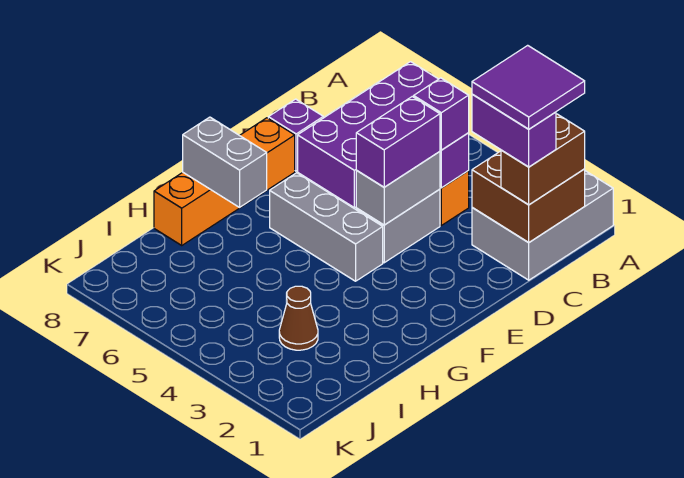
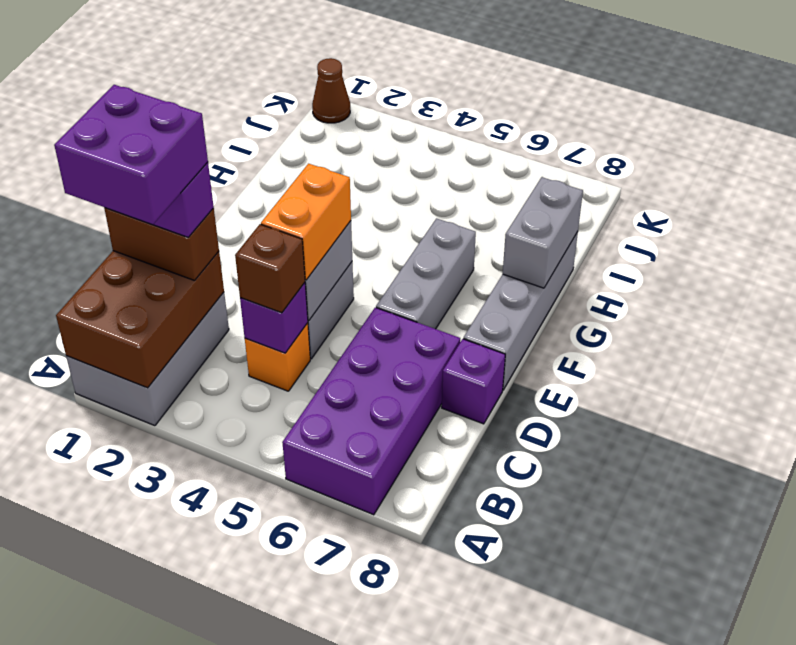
brown 2x2 brick [472,151,585,242] -> brown 2x3 brick [56,251,224,388]
brown 1x2 brick [501,114,585,205] -> brown 1x2 brick turned to [104,208,219,281]
purple 2x2 tile [472,45,585,129] -> purple 2x2 brick [54,85,208,225]
purple 1x1 brick [414,78,469,150] -> brown 1x1 brick [235,224,305,313]
purple 1x2 brick [356,97,440,187] -> orange 1x2 brick [261,164,351,280]
orange 1x4 brick [154,118,295,245] -> grey 1x4 brick [463,232,578,390]
grey 1x3 brick [270,173,383,281] -> grey 1x3 brick turned to [376,218,476,329]
grey 1x2 brick [183,117,267,207] -> grey 1x2 brick turned to [503,177,583,288]
brown 1x1 cone [279,286,318,350] -> brown 1x1 cone moved to [312,58,350,123]

